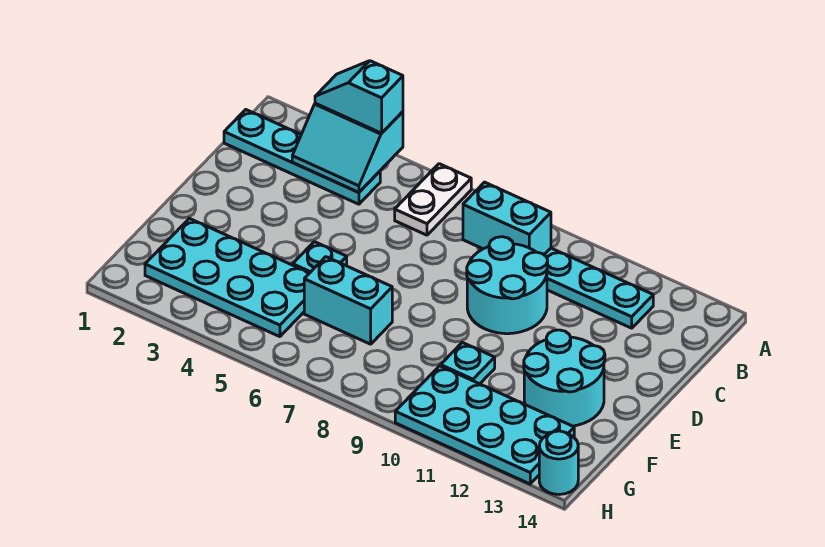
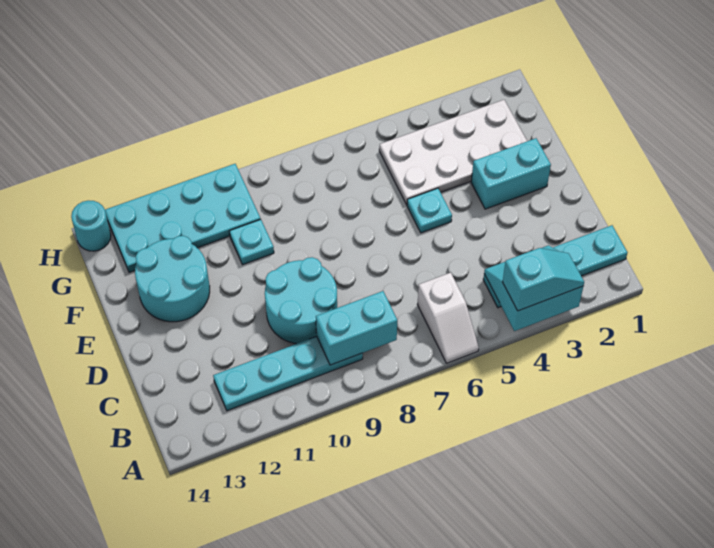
white 1x2 plate [395,164,471,235] -> white 1x2 slope [417,273,479,363]
cyan 2x4 plate [145,218,309,337] -> white 2x4 plate [379,100,527,205]
cyan 1x2 brick [304,257,392,344] -> cyan 1x2 brick moved to [471,138,551,209]

